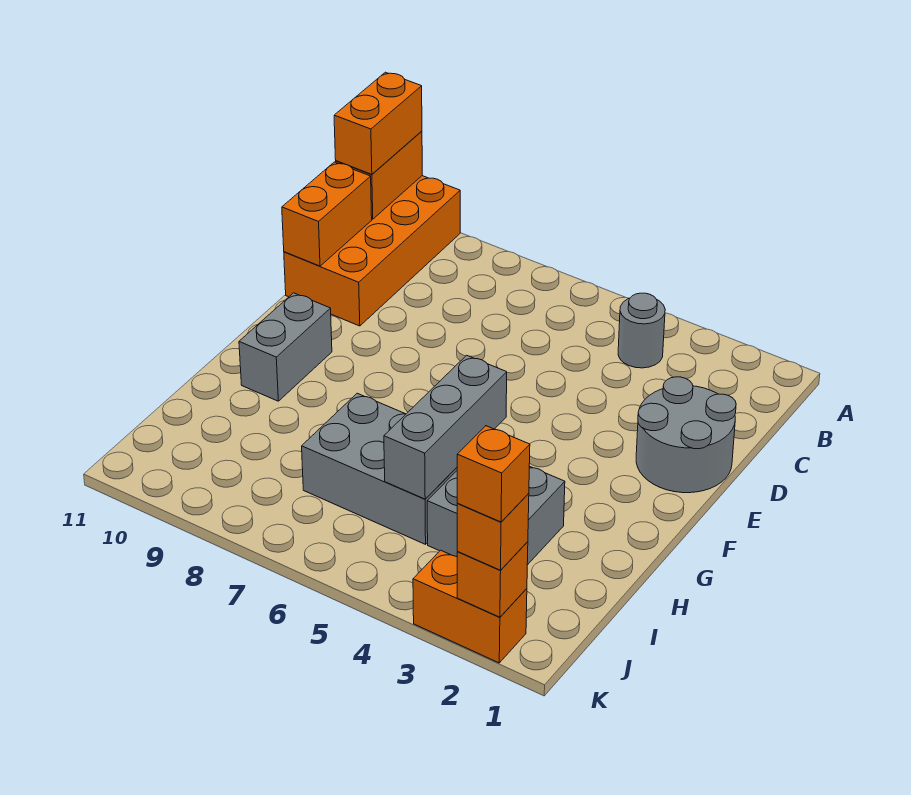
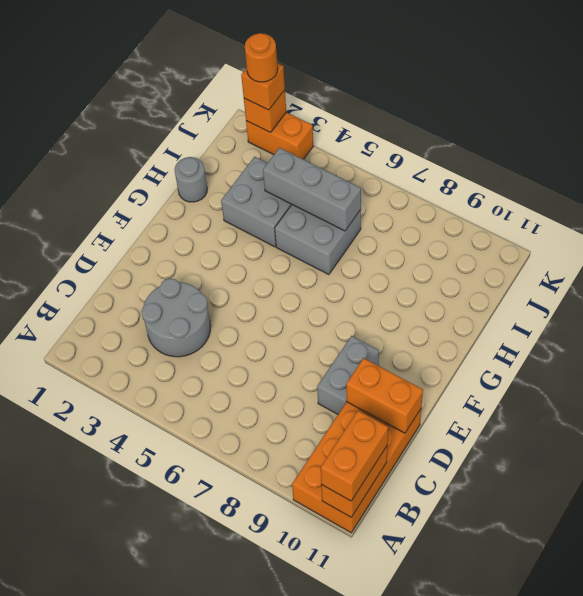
grey 1x1 round brick [618,293,665,368] -> grey 1x1 round brick moved to [175,157,207,202]
orange 1x2 brick [282,162,372,266] -> orange 1x2 brick turned to [346,358,423,433]
grey 2x2 round brick [636,377,736,493] -> grey 2x2 round brick moved to [141,278,211,357]
grey 1x2 brick [239,293,332,401] -> grey 1x2 brick moved to [317,336,379,414]
grey 1x3 brick [384,355,507,499] -> grey 1x3 brick turned to [263,148,361,231]
grey 2x3 brick [302,393,457,544] -> grey 2x2 brick [275,205,361,275]
orange 1x1 brick [457,426,530,522] -> orange 1x1 round brick [245,33,278,82]

